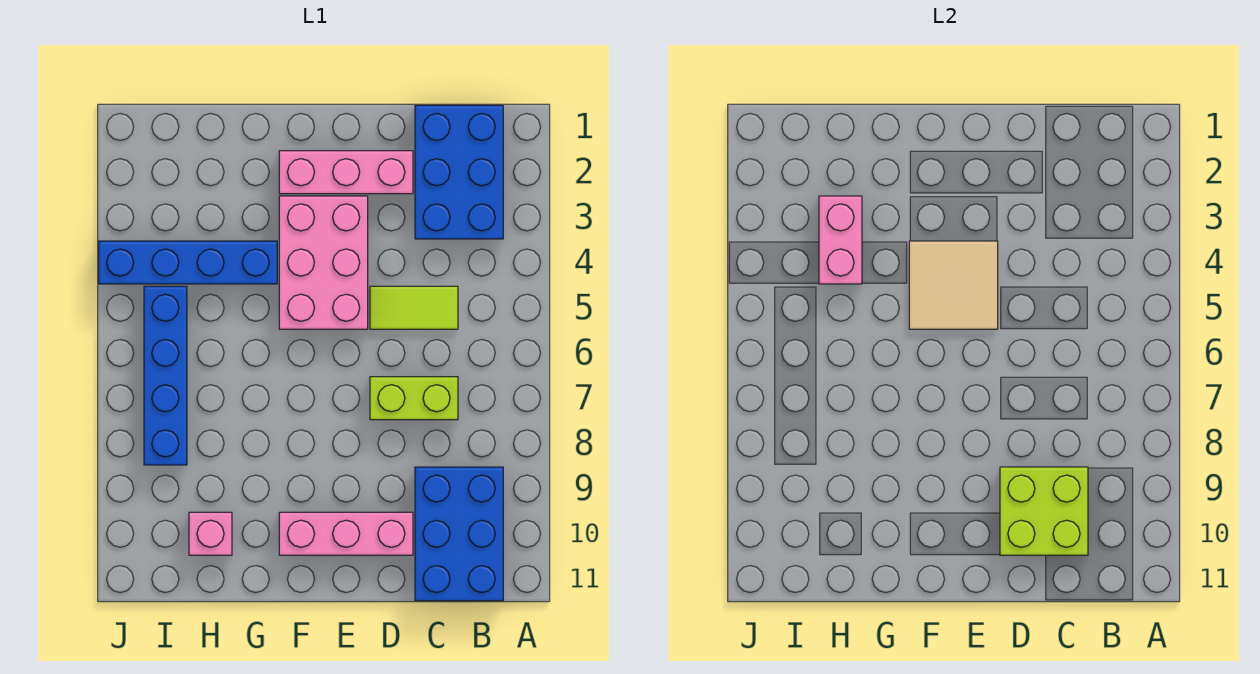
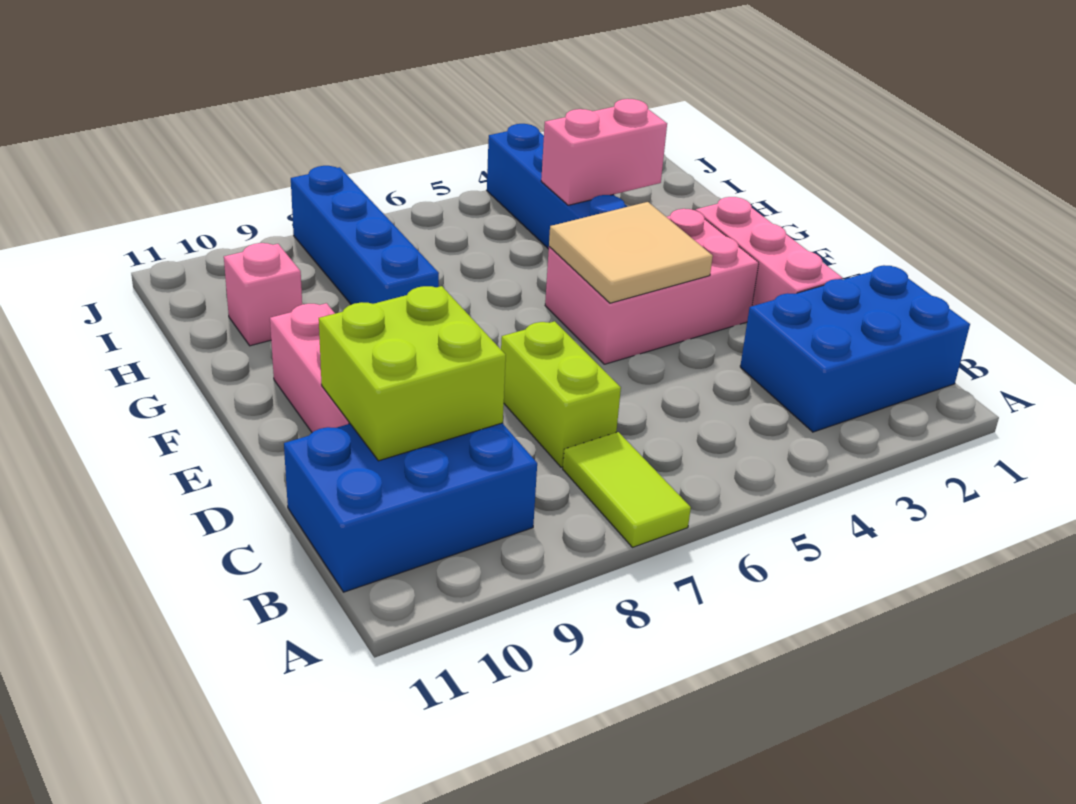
lime 1x2 tile [370,286,458,329] -> lime 1x2 tile moved to [563,432,691,547]
blue 1x4 brick [144,286,187,465] -> blue 1x4 brick turned to [291,166,439,305]

